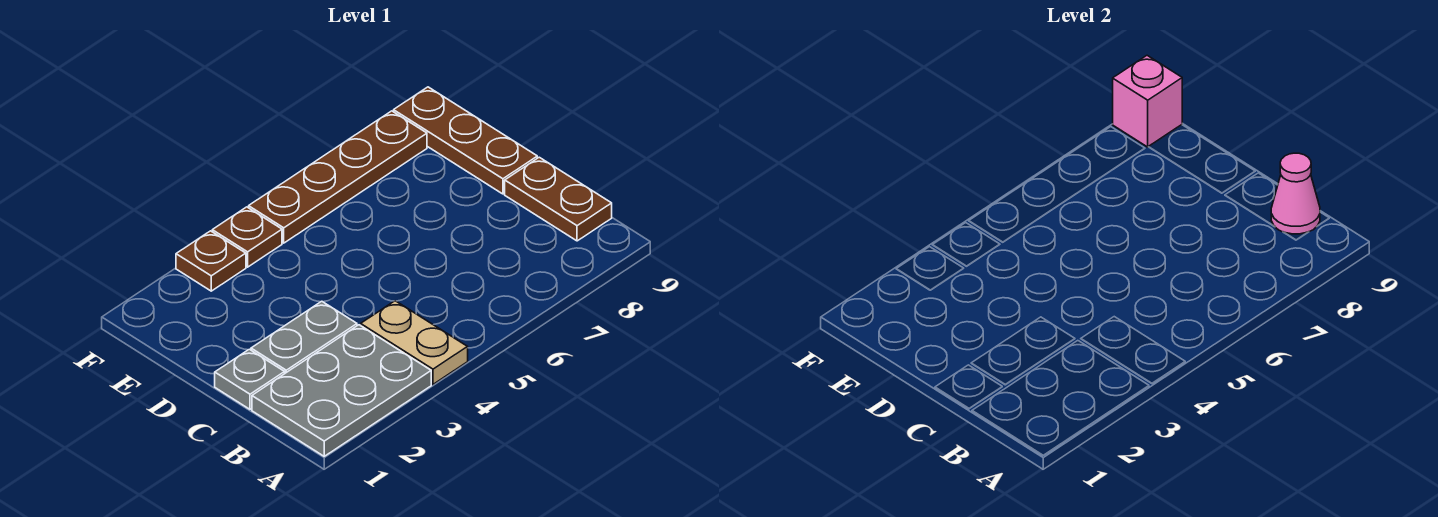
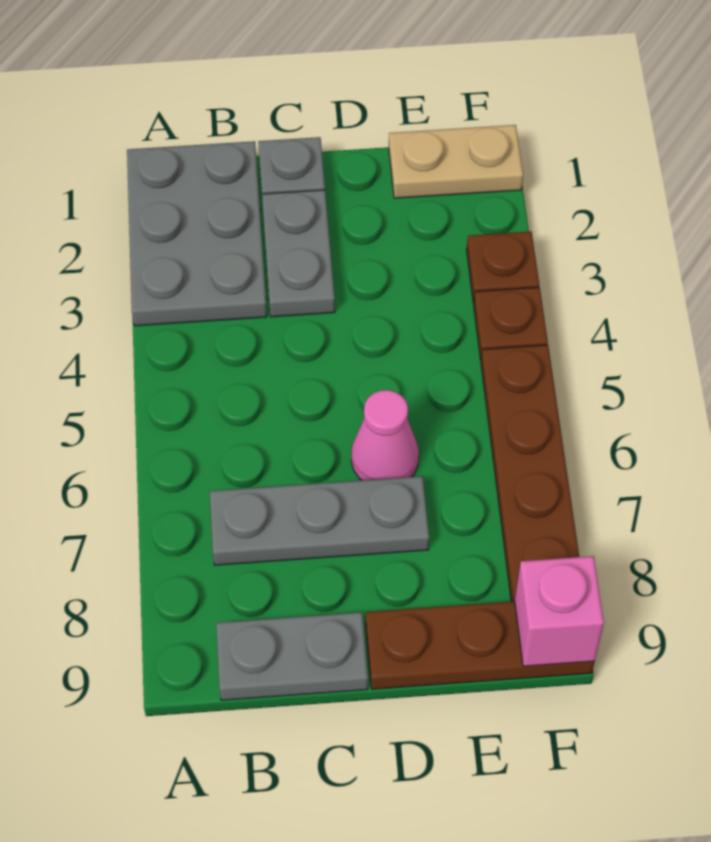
tan 1x2 plate [361,301,468,384] -> tan 1x2 plate moved to [389,125,523,198]
none -> grey 1x3 plate [210,476,429,565]
brown 1x2 plate [505,157,612,241] -> grey 1x2 plate [216,612,368,700]
pink 1x1 cone [1271,153,1320,234] -> pink 1x1 cone moved to [351,390,419,480]

